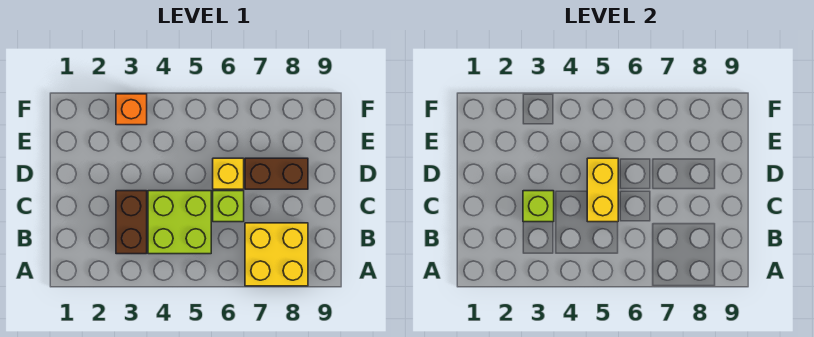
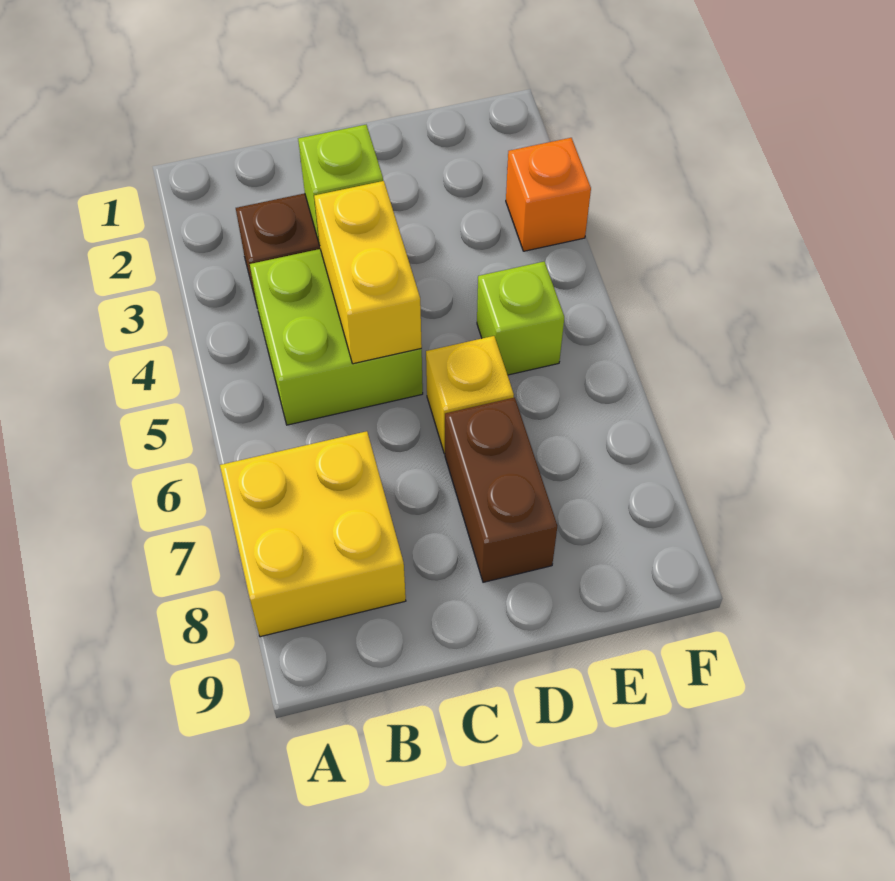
yellow 1x2 brick [587,158,618,222] -> yellow 1x2 brick turned to [314,181,422,364]
lime 1x1 brick [213,191,244,222] -> lime 1x1 brick moved to [477,262,564,375]

